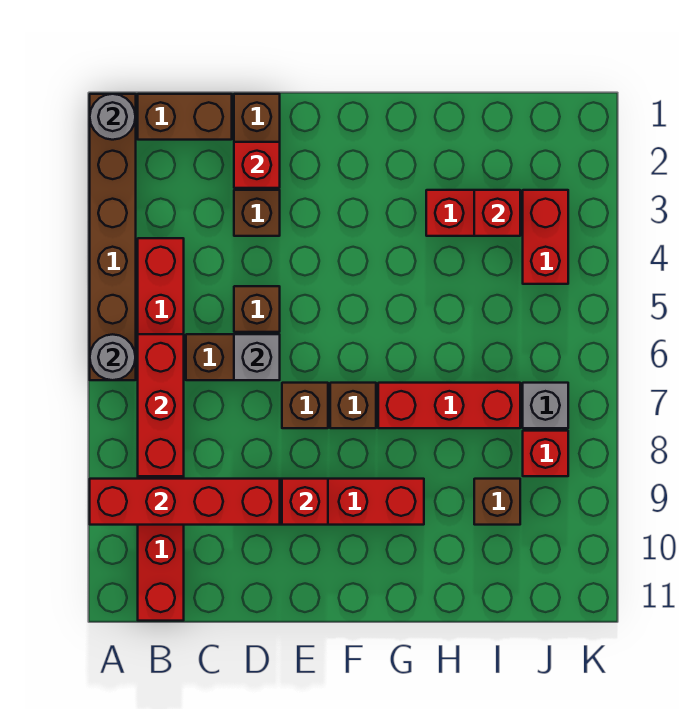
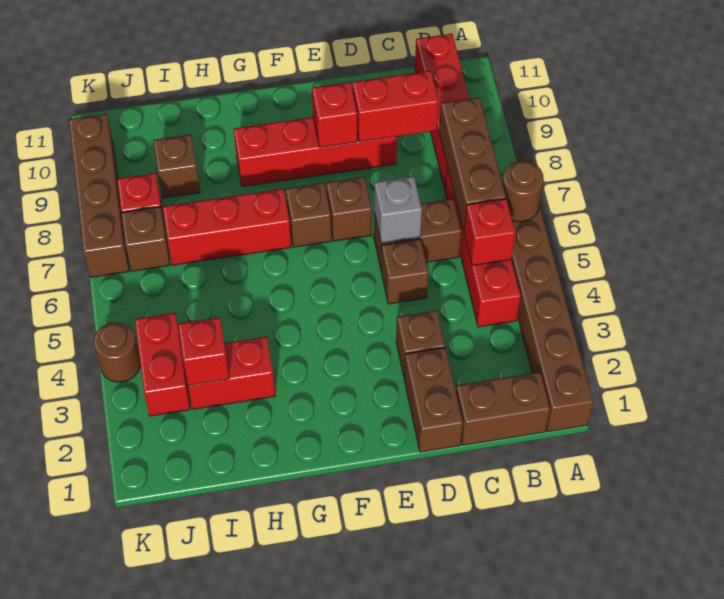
grey 1x1 round brick [90,94,136,140] -> none
grey 1x1 round brick [90,334,135,380] -> brown 1x1 round brick [502,161,544,222]
red 1x4 brick [90,479,280,525] -> red 1x2 brick [352,71,439,142]
red 1x3 brick [138,334,184,476] -> brown 1x3 brick [439,97,506,231]
red 1x1 brick [234,142,280,188] -> red 1x1 brick moved to [464,199,515,266]
grey 1x1 brick [523,383,568,428] -> brown 1x1 brick [121,207,170,271]
none -> brown 1x1 round brick [94,322,140,382]
none -> brown 1x4 brick [69,114,129,277]

